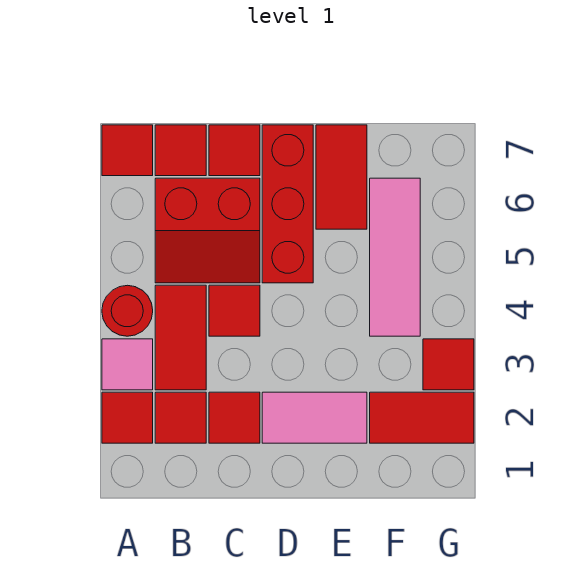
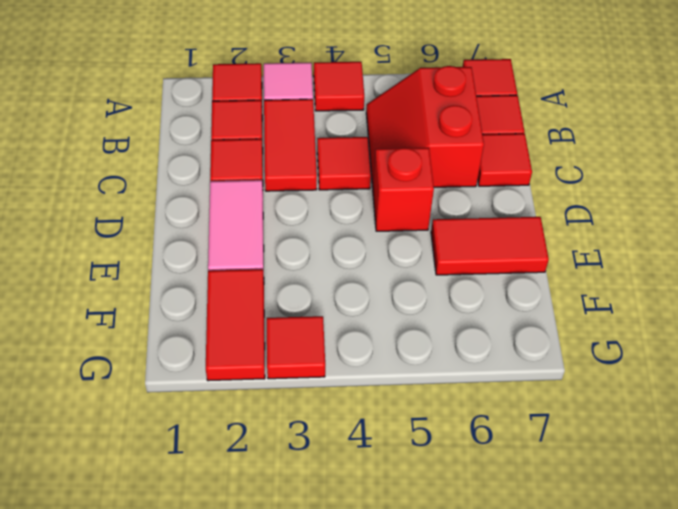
red 1x1 round brick [102,285,153,336] -> red 1x1 tile [314,62,364,111]
red 1x2 tile [155,285,206,390] -> red 1x2 tile turned to [264,99,317,191]
red 1x3 brick [262,125,313,283] -> red 1x1 brick [373,148,434,231]
pink 1x3 tile [370,178,420,336] -> none

